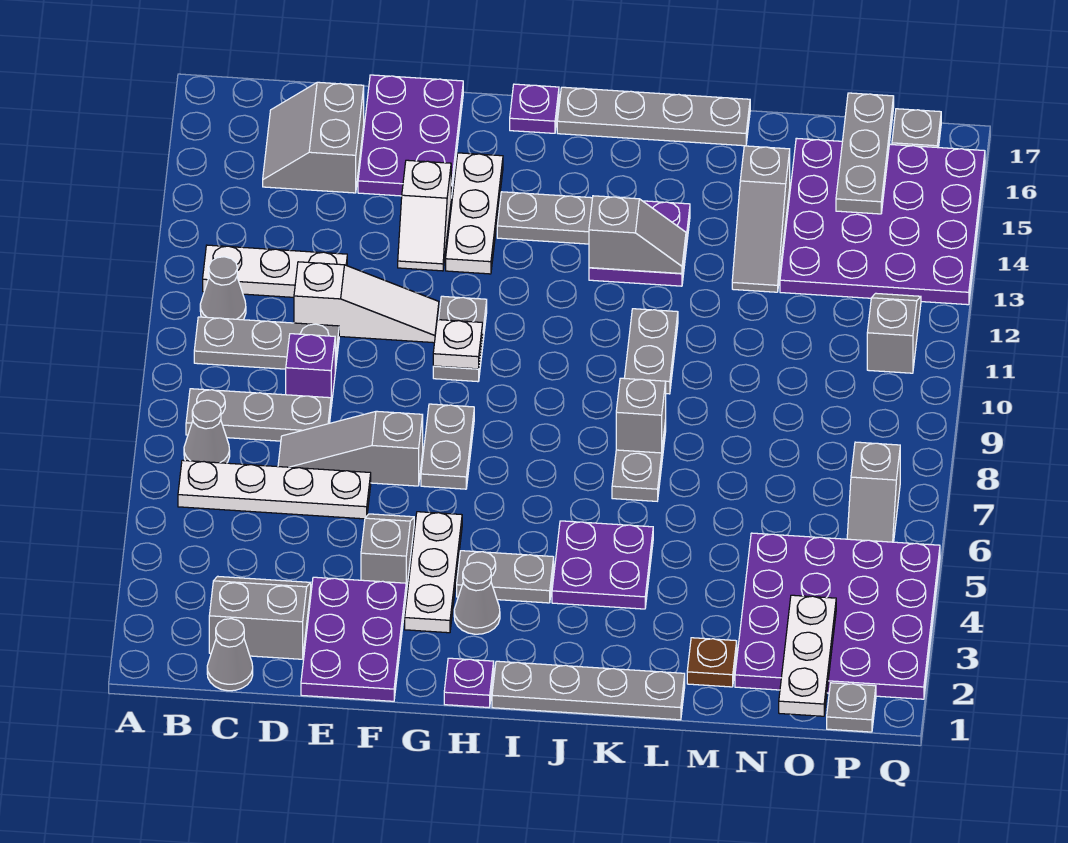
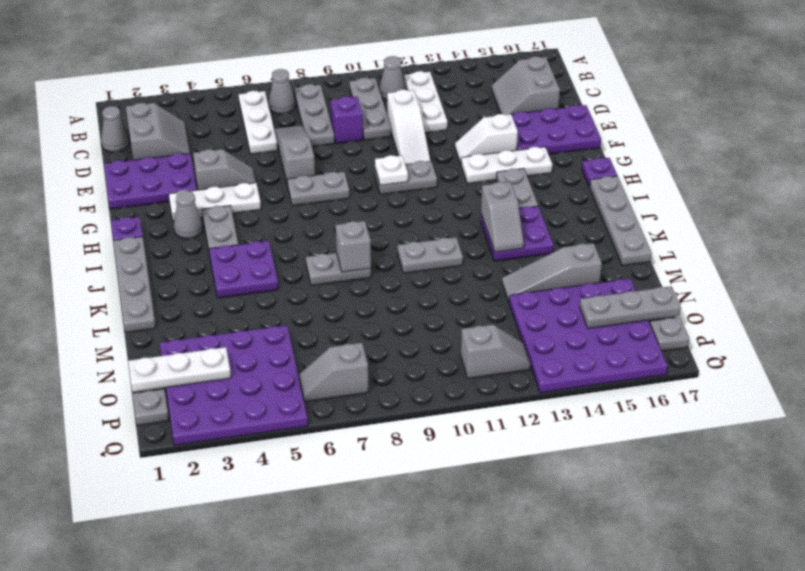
white 1x4 plate [178,460,371,519] -> white 1x3 plate [239,91,278,154]
grey 2x2 slope [263,82,364,193] -> grey 2x2 slope turned to [492,56,560,115]
brown 1x1 plate [687,638,737,687] -> none

